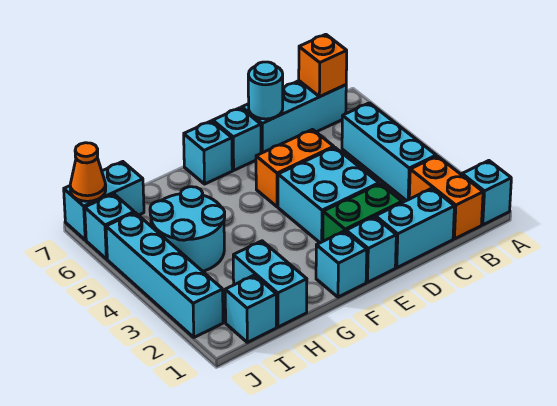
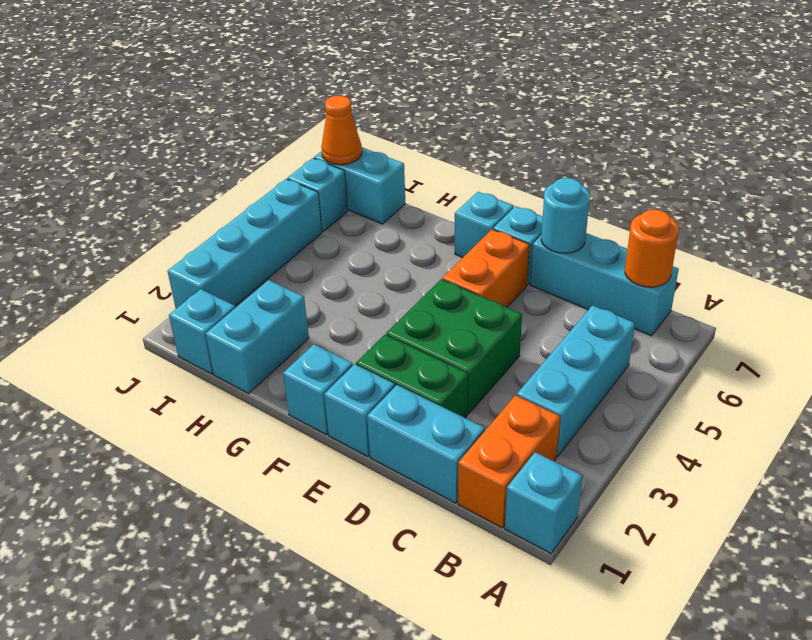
orange 1x1 brick [299,34,347,97] -> orange 1x1 round brick [625,210,679,287]
cyan 2x2 brick [278,147,379,243] -> green 2x2 brick [386,279,522,414]
orange 1x2 brick [256,130,334,207] -> orange 1x2 brick turned to [442,229,530,307]
cyan 2x2 round brick [150,187,225,271] -> none

